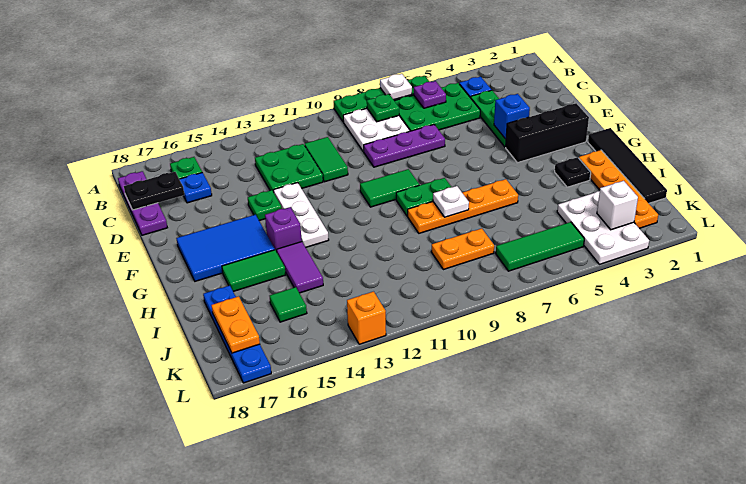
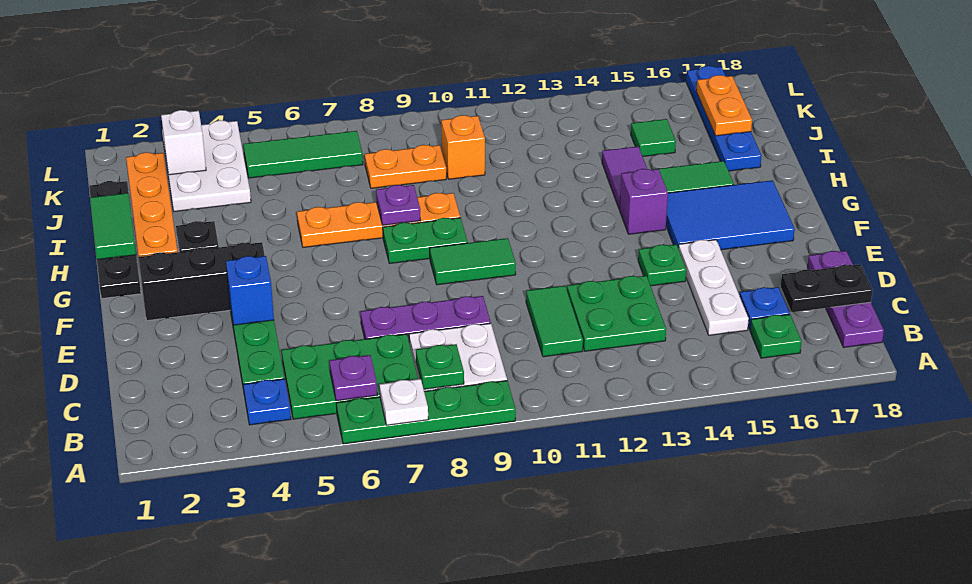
white 1x3 plate [273,183,329,247] -> white 1x3 plate moved to [678,240,749,335]
black 1x4 tile [588,128,667,203] -> black 1x4 plate [89,181,141,299]
none -> green 1x2 tile [90,193,136,259]
white 1x1 plate [433,186,469,217] -> purple 1x1 plate [376,185,421,225]
orange 1x1 brick [347,292,386,344] -> orange 1x1 brick moved to [441,115,485,179]

